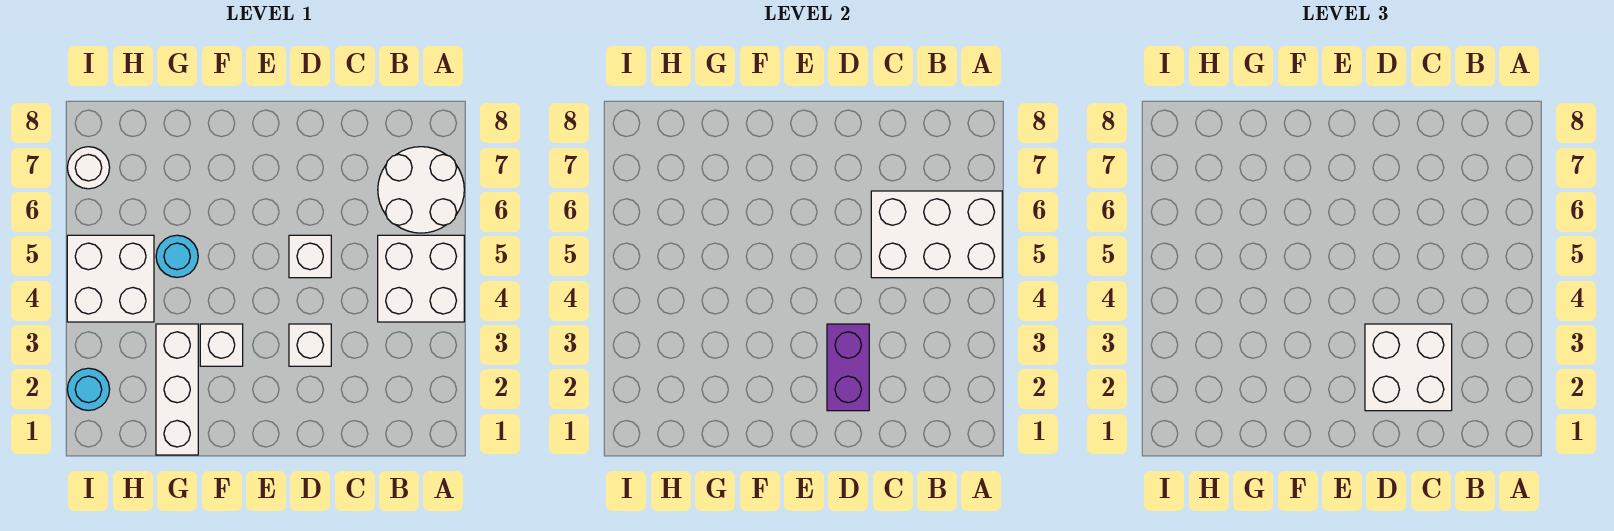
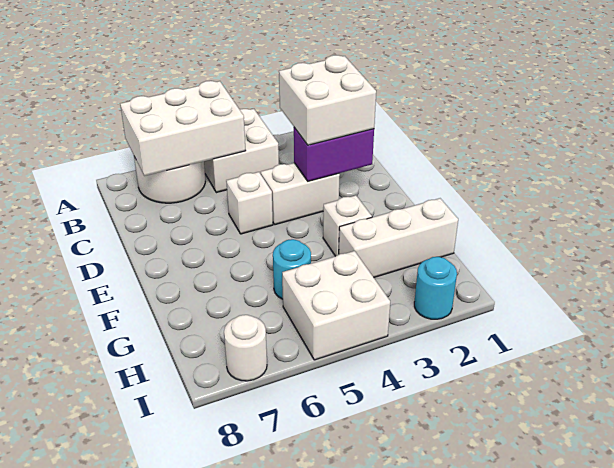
white 2x3 brick [871,191,1002,278] -> white 2x3 brick turned to [120,81,246,176]
white 1x1 brick [289,324,331,366] -> white 1x2 brick [261,163,340,225]

